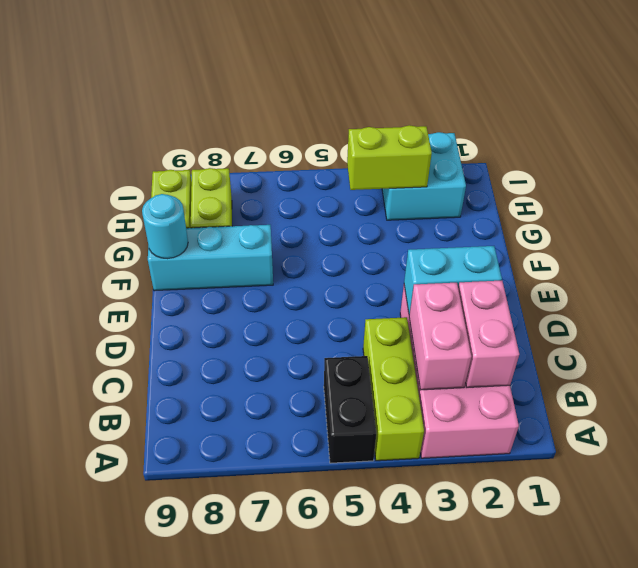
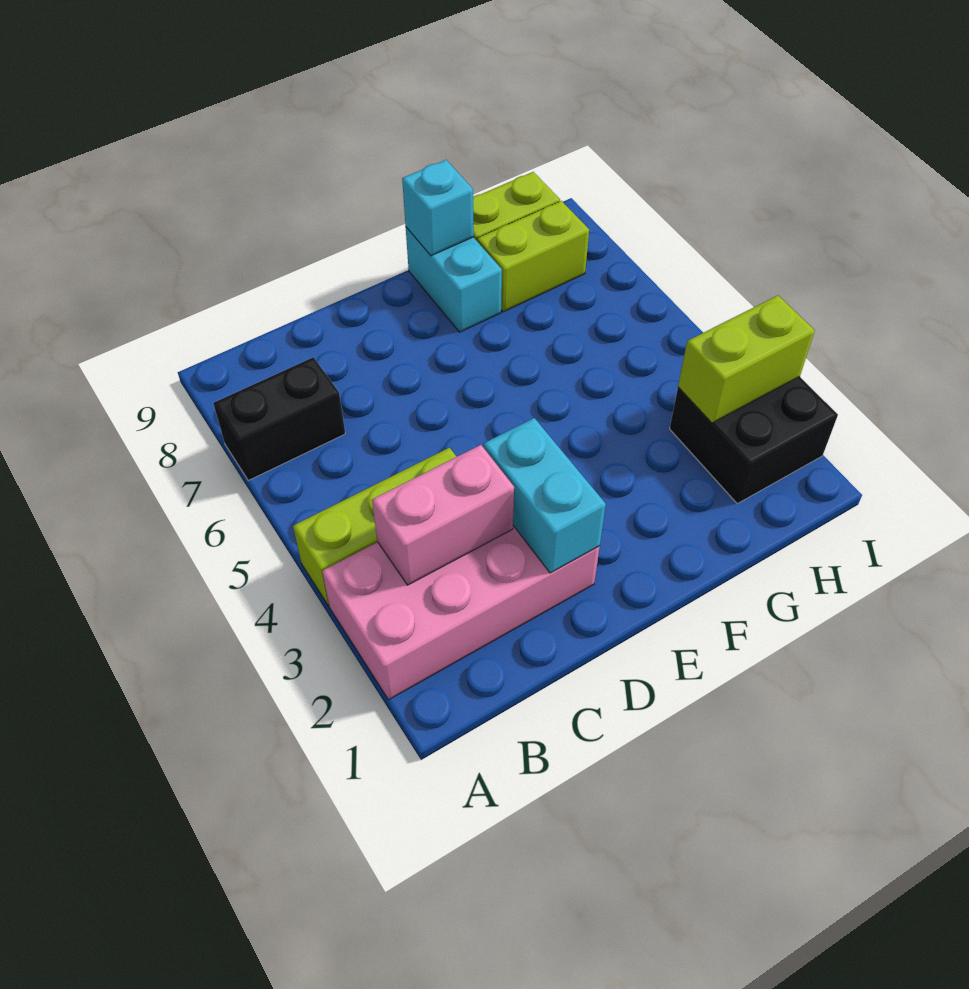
black 1x2 brick [324,356,376,463] -> black 1x2 brick moved to [213,357,345,481]
pink 1x2 brick [458,281,519,387] -> none
cyan 1x3 brick [148,225,273,291] -> cyan 1x2 brick [406,227,502,332]
cyan 1x1 round brick [142,194,188,259] -> cyan 1x1 brick [402,160,474,256]
cyan 2x2 brick [382,132,466,220] -> black 2x2 brick [670,377,838,504]
lime 1x2 brick [347,125,432,190] -> lime 1x2 brick turned to [678,295,815,423]

